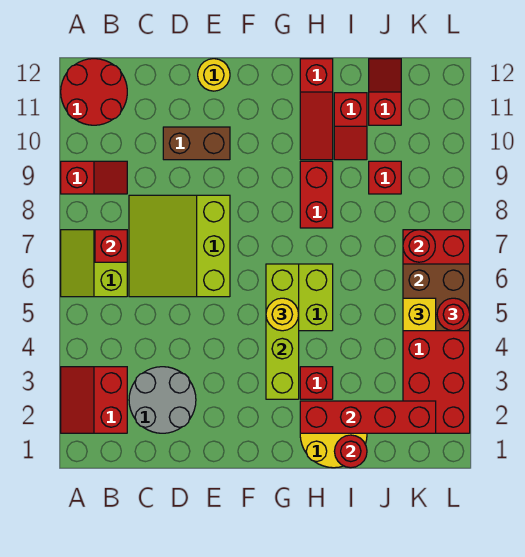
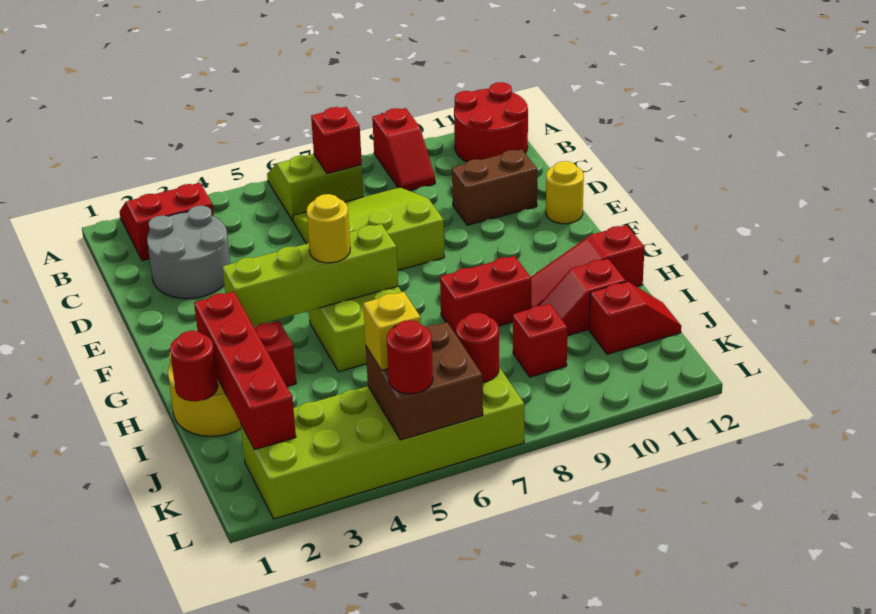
brown 1x2 brick [163,127,230,160] -> brown 1x2 brick turned to [452,149,537,225]
red 2x6 brick [403,230,470,433] -> lime 2x6 brick [241,367,524,519]

